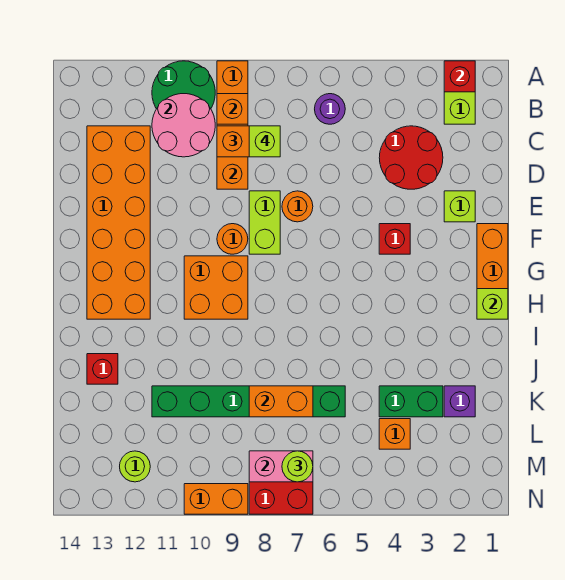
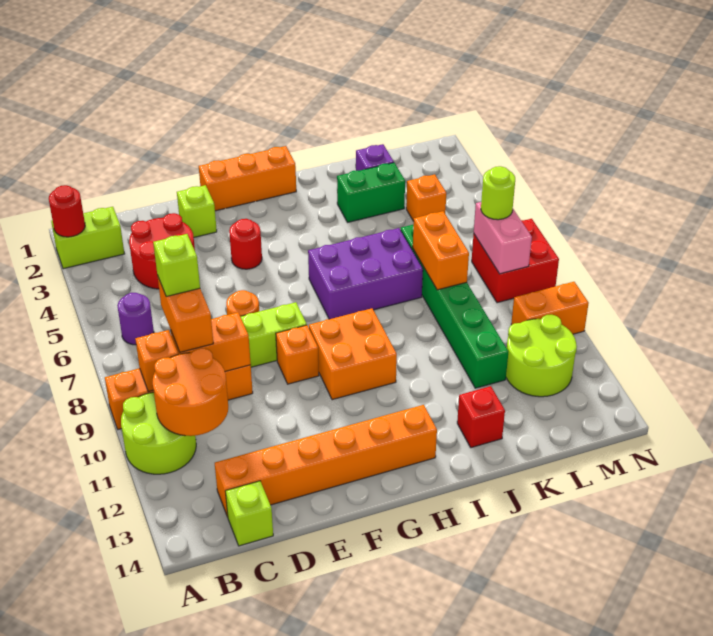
red 1x1 brick [444,61,475,92] -> red 1x1 round brick [49,185,85,237]
green 2x2 round brick [152,61,215,109] -> lime 2x2 round brick [121,392,196,474]
pink 2x2 round brick [152,94,215,157] -> orange 2x2 round brick [153,348,228,436]
orange 2x6 brick [87,126,150,319] -> orange 1x6 brick [215,405,437,517]
red 1x1 brick [379,224,410,254] -> red 1x1 round brick [229,219,262,269]
orange 1x1 round brick [217,224,248,254] -> orange 1x1 brick [276,325,319,384]
lime 1x1 brick [477,289,508,319] -> lime 1x1 brick moved to [225,481,273,546]
none -> purple 2x3 brick [308,228,423,319]
green 1x2 brick [379,386,443,417] -> green 1x2 brick turned to [337,163,405,222]
lime 1x1 round brick [120,451,150,482] -> lime 2x2 round brick [506,315,577,397]
orange 1x2 brick [184,484,248,514] -> orange 1x2 brick turned to [511,282,589,334]

